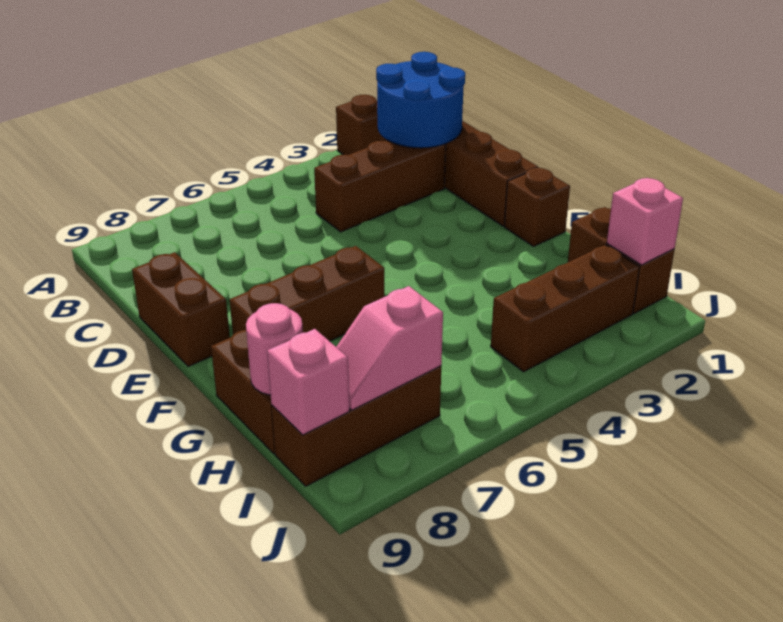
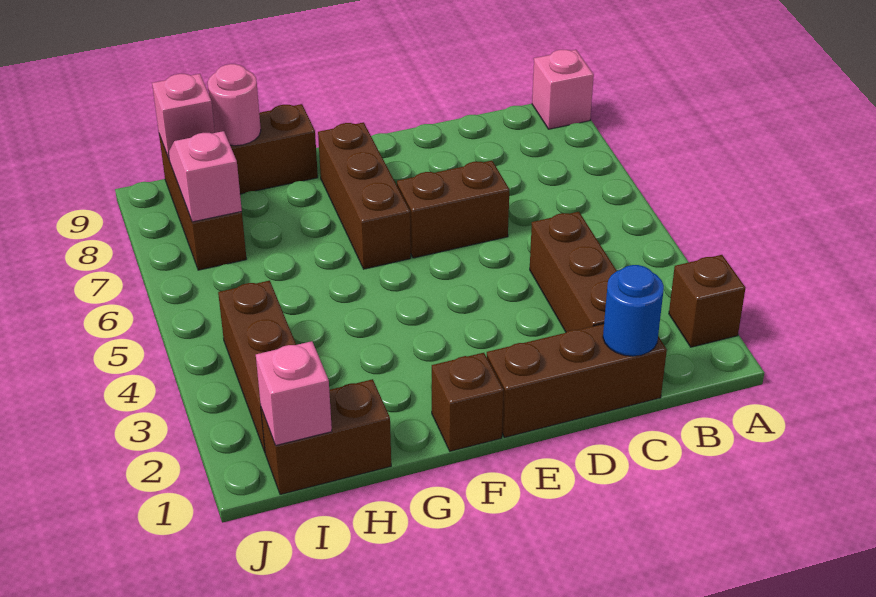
none -> pink 1x1 brick [532,50,594,129]
blue 2x2 round brick [376,52,465,148] -> blue 1x1 round brick [603,265,664,356]
brown 1x2 brick [132,252,230,367] -> brown 1x2 brick moved to [397,161,510,258]

